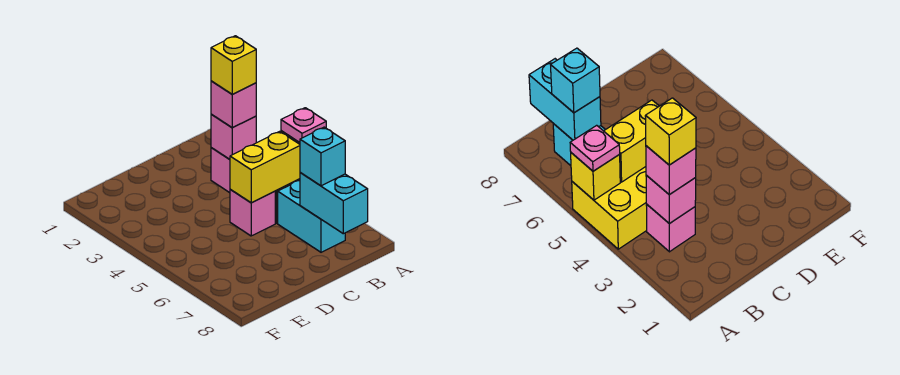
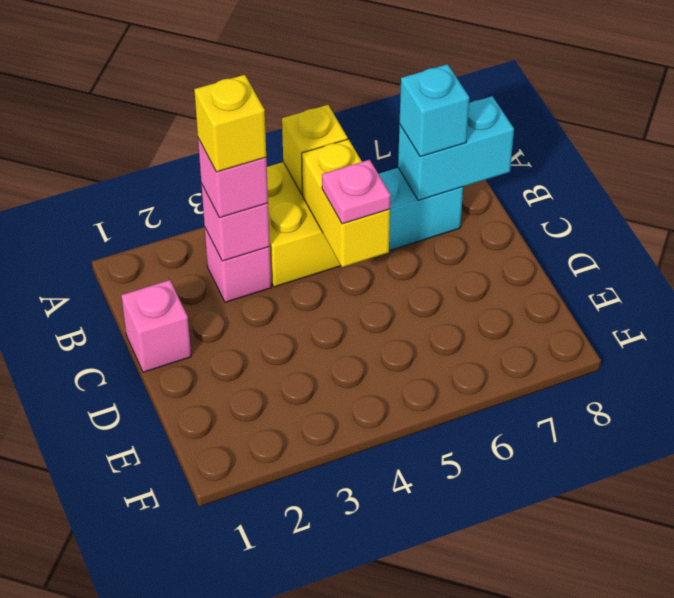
pink 1x1 plate [281,108,326,143] -> pink 1x1 plate moved to [322,160,391,224]
pink 1x1 brick [230,190,275,236] -> pink 1x1 brick moved to [121,280,191,372]

